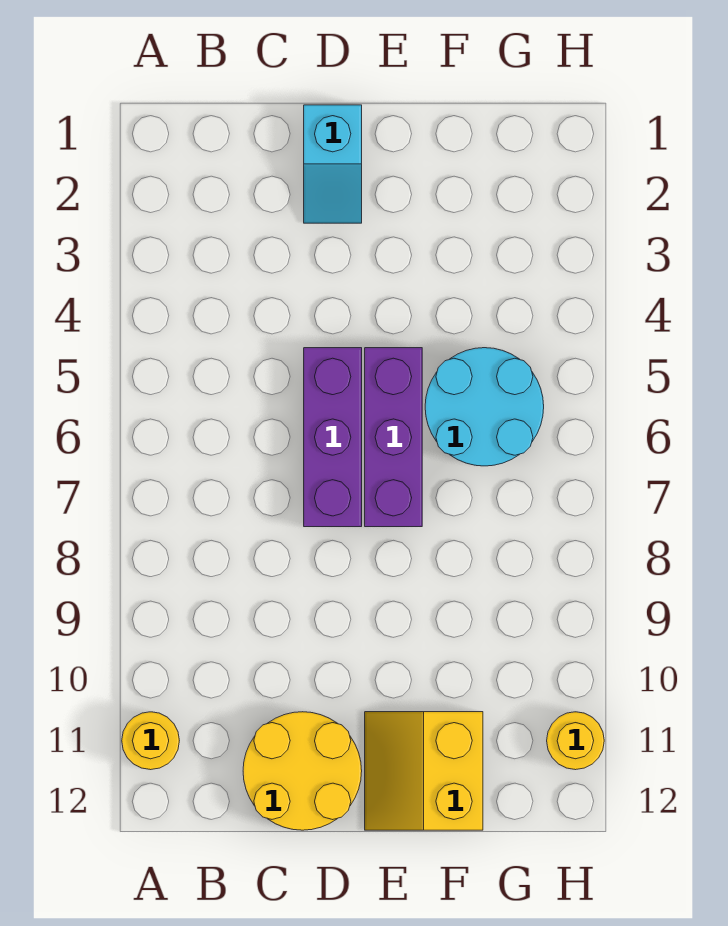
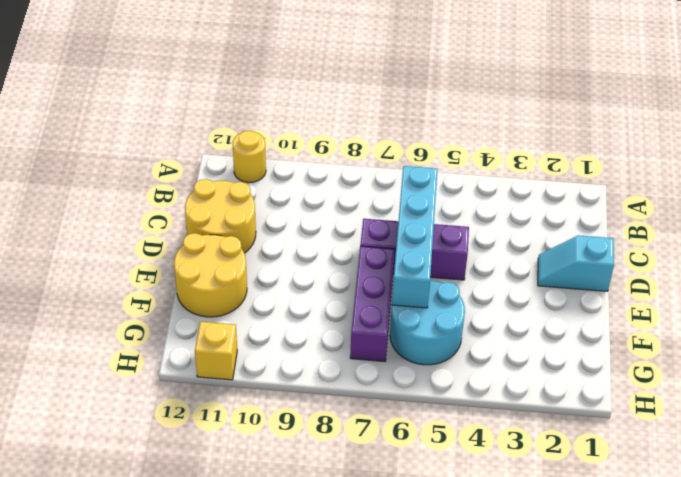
none -> cyan 1x4 brick [392,166,438,308]
purple 1x3 brick [365,348,422,527] -> purple 1x3 brick turned to [350,246,395,361]
yellow 2x2 slope [365,712,483,830] -> yellow 2x2 round brick [174,233,247,317]
yellow 1x1 round brick [547,712,604,770] -> yellow 1x1 brick [195,322,237,380]

